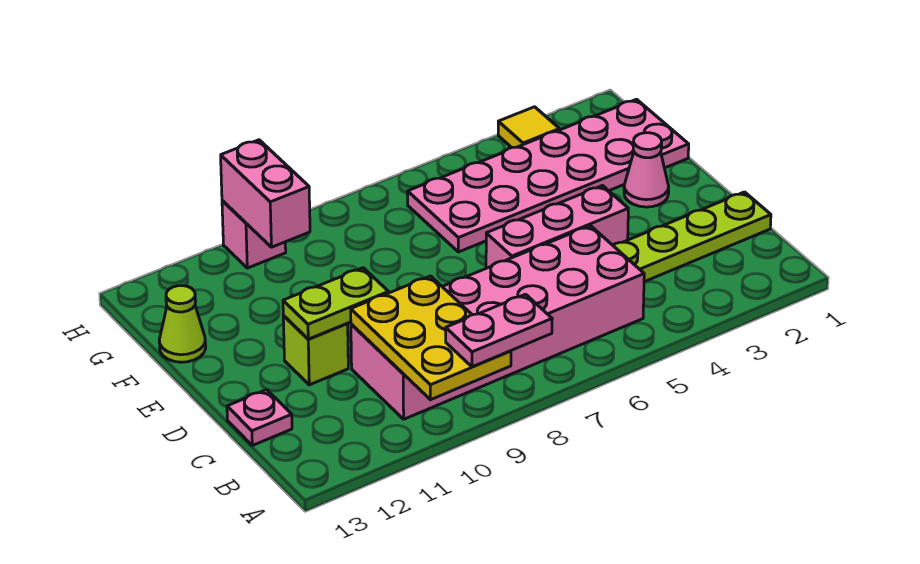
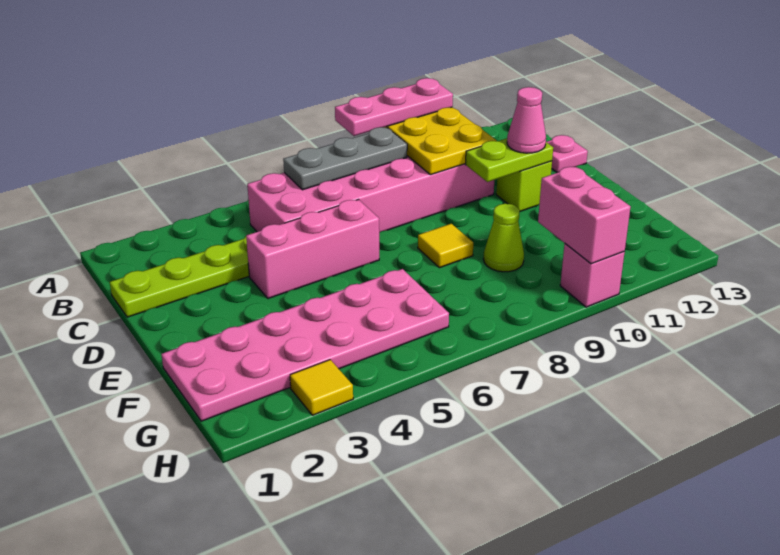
pink 1x2 plate [446,294,552,367] -> pink 1x3 plate [335,78,453,136]
none -> grey 1x3 plate [283,127,407,190]
pink 1x1 cone [624,133,669,207] -> pink 1x1 cone moved to [507,87,546,153]
none -> yellow 1x1 tile [418,224,473,268]
lime 1x1 cone [159,286,206,362] -> lime 1x1 cone moved to [483,204,524,272]

